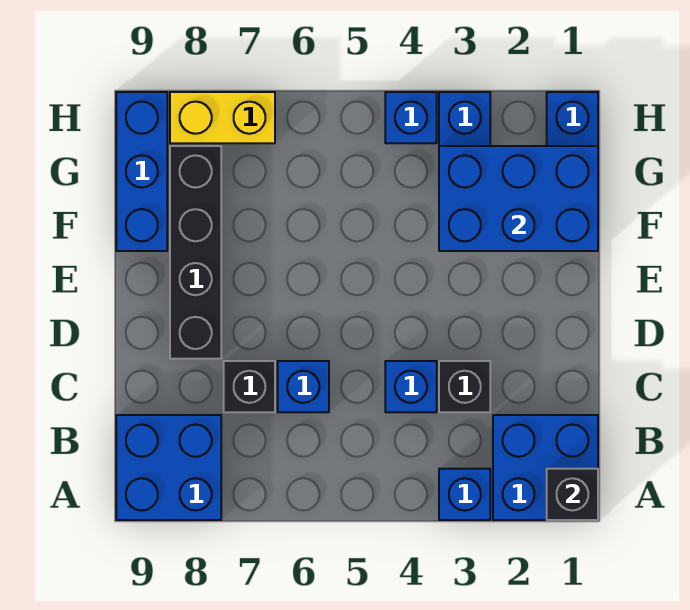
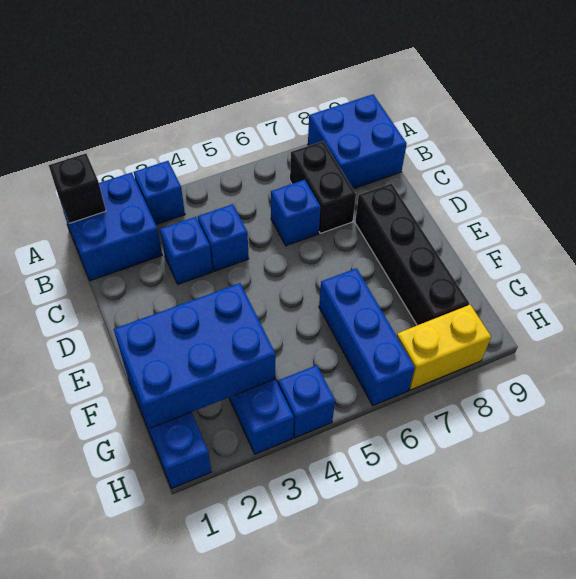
black 1x1 brick [439,361,490,412] -> blue 1x1 brick [160,217,213,284]
black 1x1 brick [224,361,275,412] -> black 1x2 brick [290,141,356,233]
blue 1x3 brick [116,92,167,251] -> blue 1x3 brick moved to [319,268,415,405]

